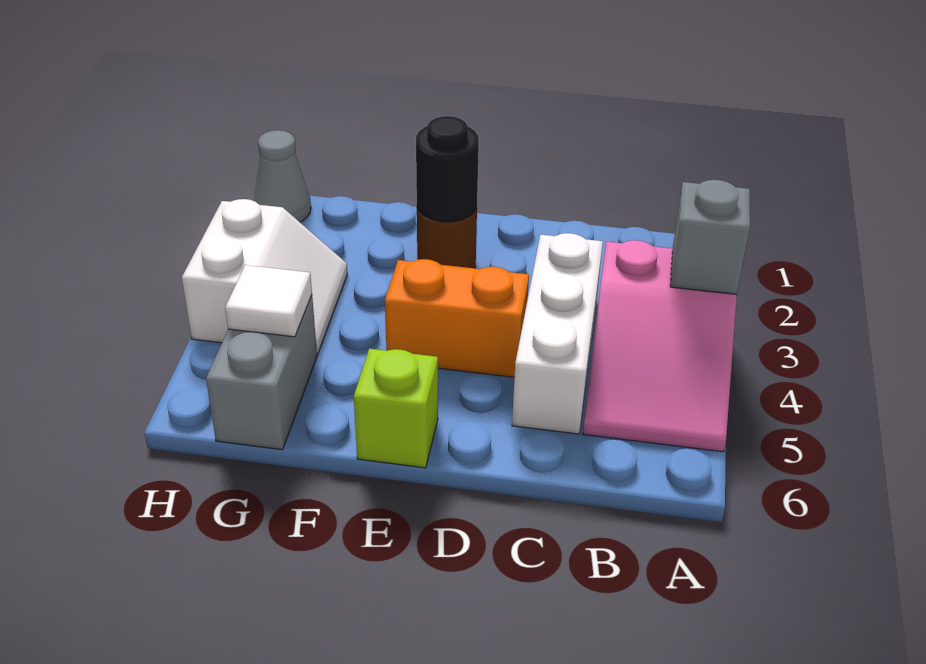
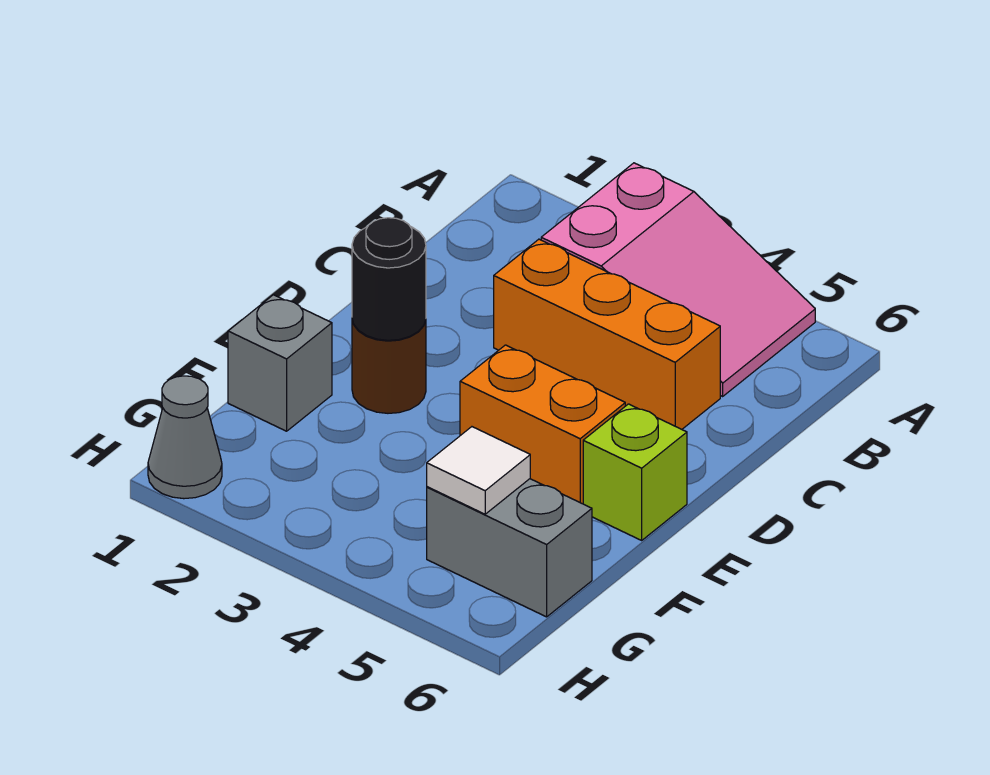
grey 1x1 brick [670,180,750,294] -> grey 1x1 brick moved to [228,295,332,431]
white 1x3 brick [512,233,603,434] -> orange 1x3 brick [494,239,720,429]
orange 1x2 brick [385,259,529,377] -> orange 1x2 brick turned to [460,345,625,504]
white 2x2 slope [182,199,347,354] -> none

